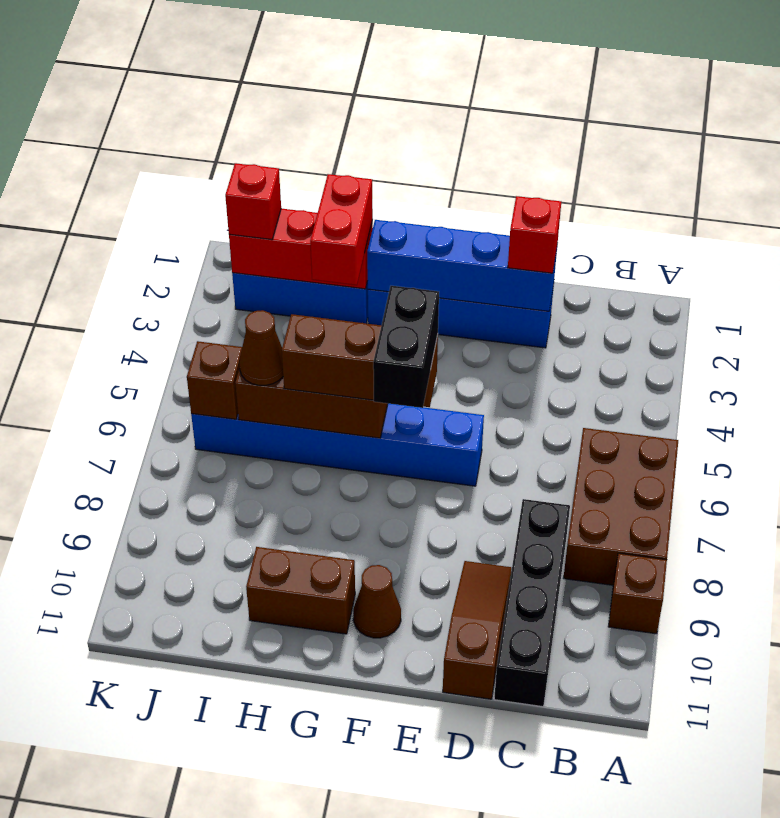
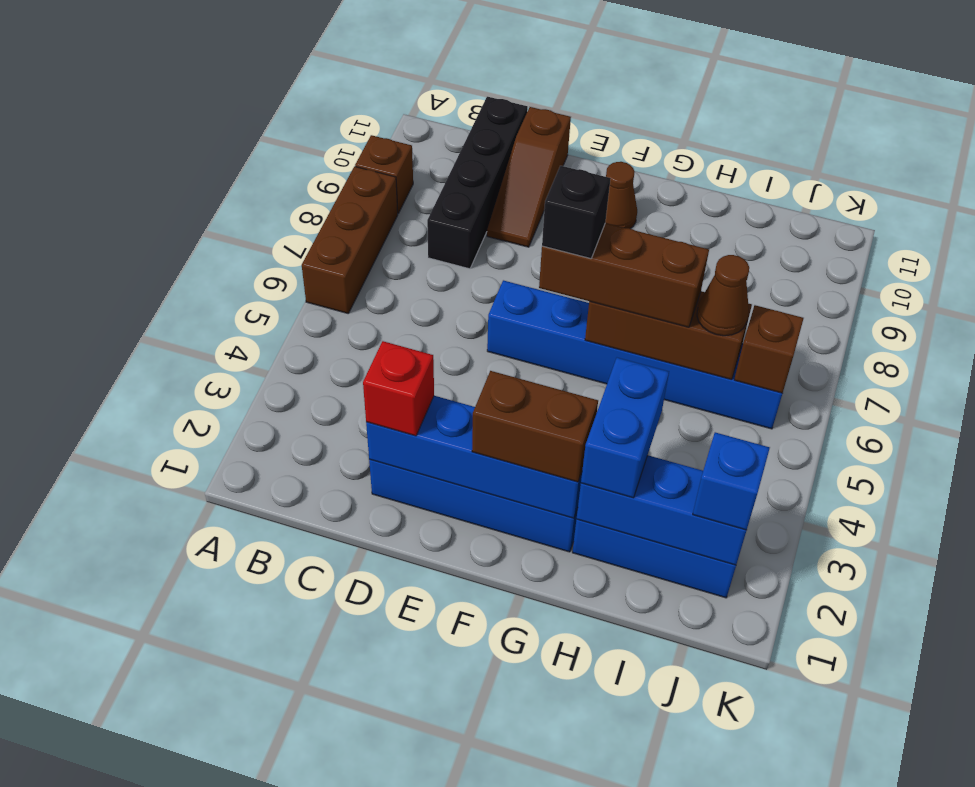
brown 2x3 brick [564,428,678,585] -> brown 1x3 brick [302,166,398,313]
black 1x2 brick [373,286,439,408] -> black 1x1 brick [542,166,611,259]
brown 1x2 brick [246,547,355,634] -> brown 1x2 brick moved to [472,371,598,482]
red 1x3 brick [229,209,373,289] -> blue 1x3 brick [577,455,746,565]
red 1x2 brick [310,174,373,285] -> blue 1x2 brick [581,358,669,498]
red 1x1 brick [225,163,281,240] -> blue 1x1 brick [693,432,770,530]

